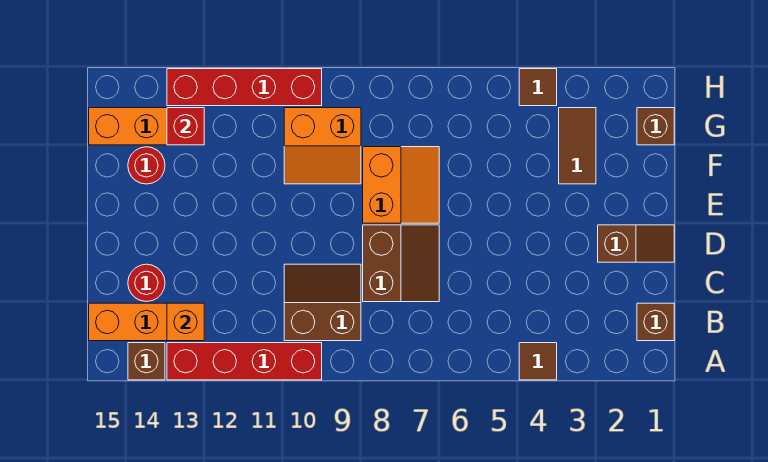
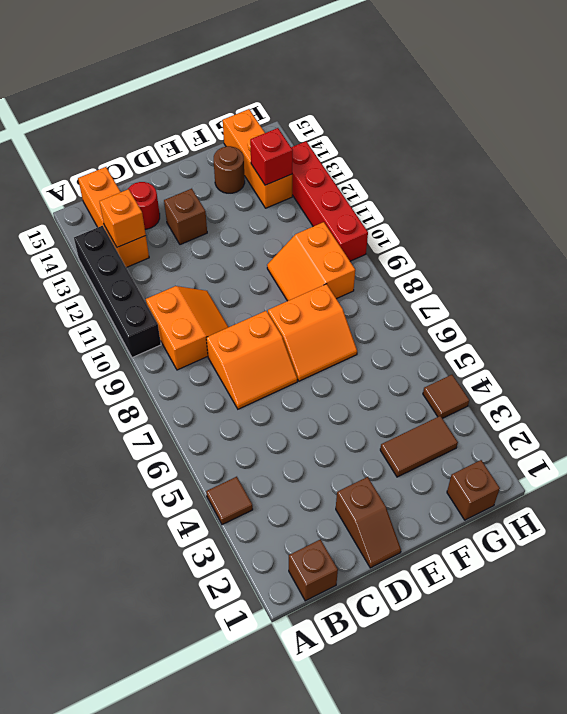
red 1x4 brick [167,343,322,380] -> black 1x4 brick [74,226,161,358]
brown 1x1 brick [128,343,165,380] -> brown 1x1 brick moved to [164,189,207,245]
brown 2x2 slope [284,264,361,341] -> orange 2x2 slope [146,286,228,370]
brown 2x2 slope [363,225,439,302] -> orange 2x2 slope [206,311,297,409]
red 1x1 round brick [128,147,165,184] -> brown 1x1 round brick [214,146,245,193]

